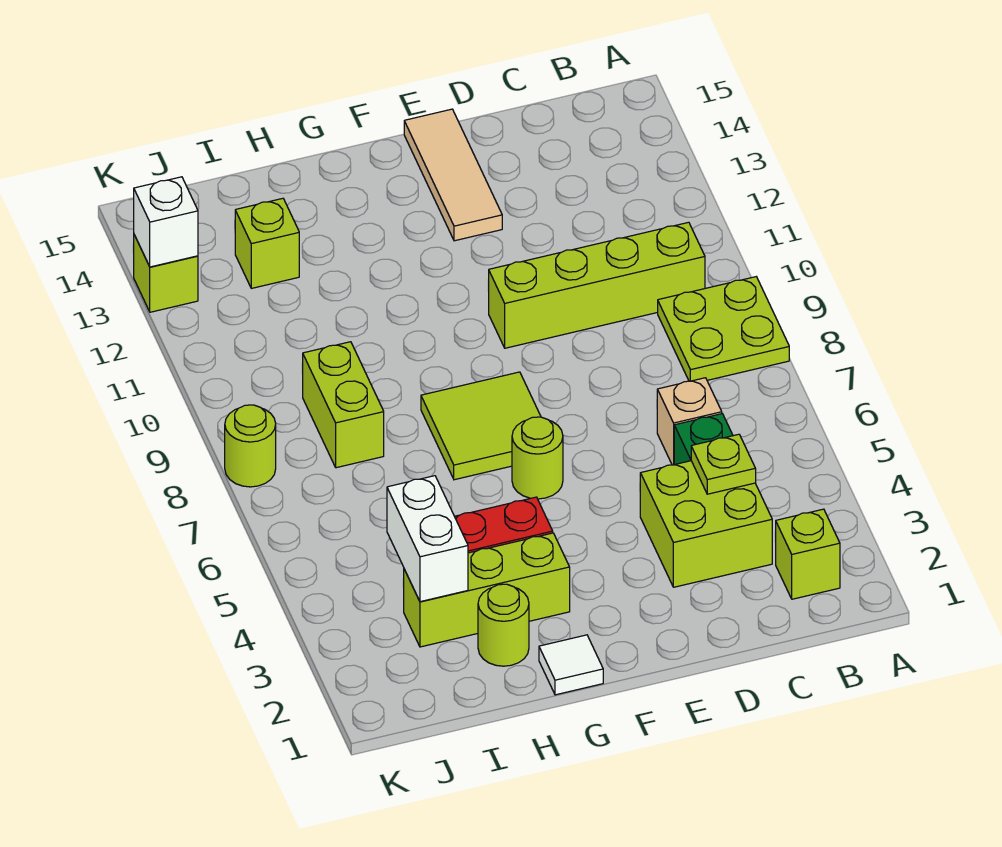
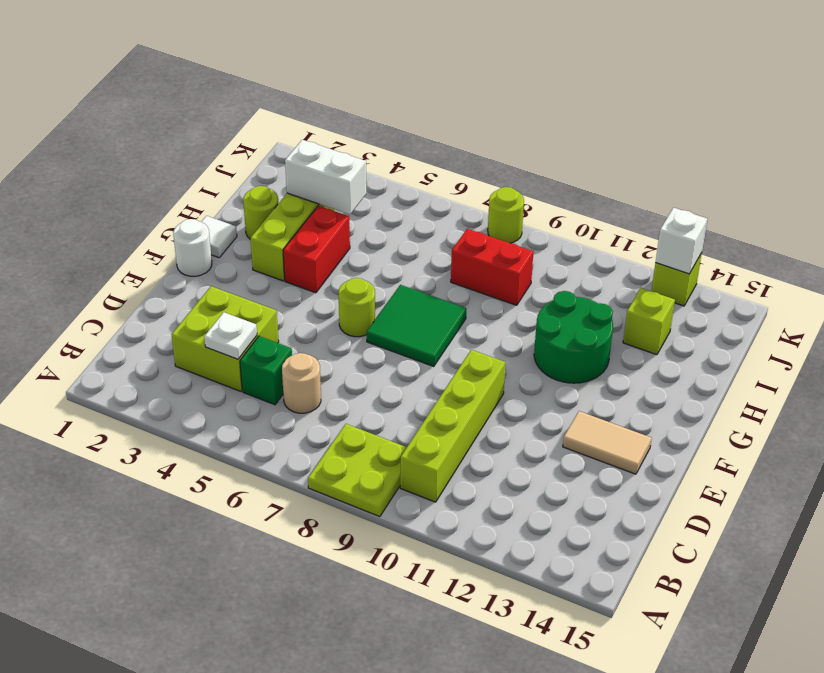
lime 1x1 brick [775,509,840,599] -> none
lime 1x1 plate [691,434,756,494] -> white 1x1 plate [204,312,257,359]
tan 1x1 brick [657,378,722,465] -> tan 1x1 round brick [282,353,321,413]
tan 1x3 tile [404,109,502,241] -> tan 1x2 tile [563,411,652,474]
none -> white 1x1 round brick [173,219,212,276]
lime 2x2 tile [421,372,541,480] -> green 2x2 tile [367,285,466,366]
none -> green 2x2 round brick [534,291,613,383]
lime 1x2 brick [303,342,384,468] -> red 1x2 brick [451,229,534,305]

